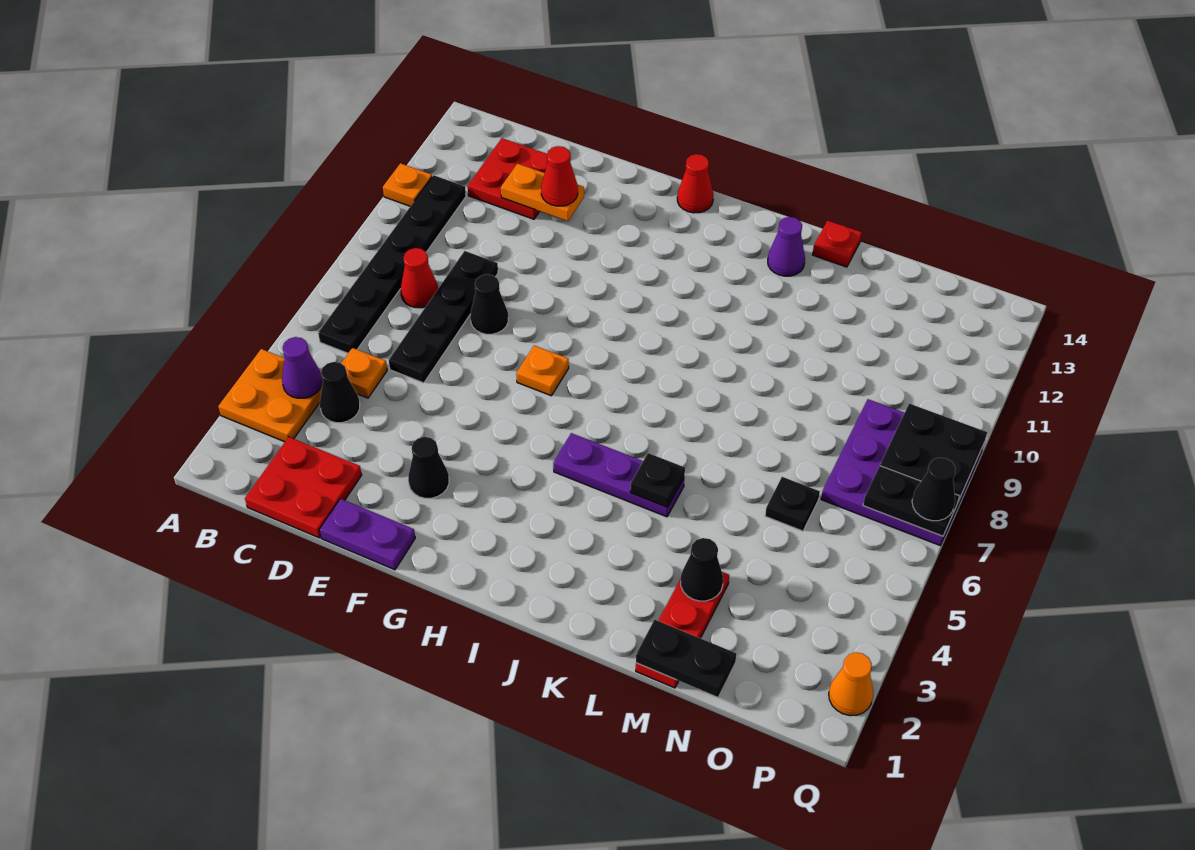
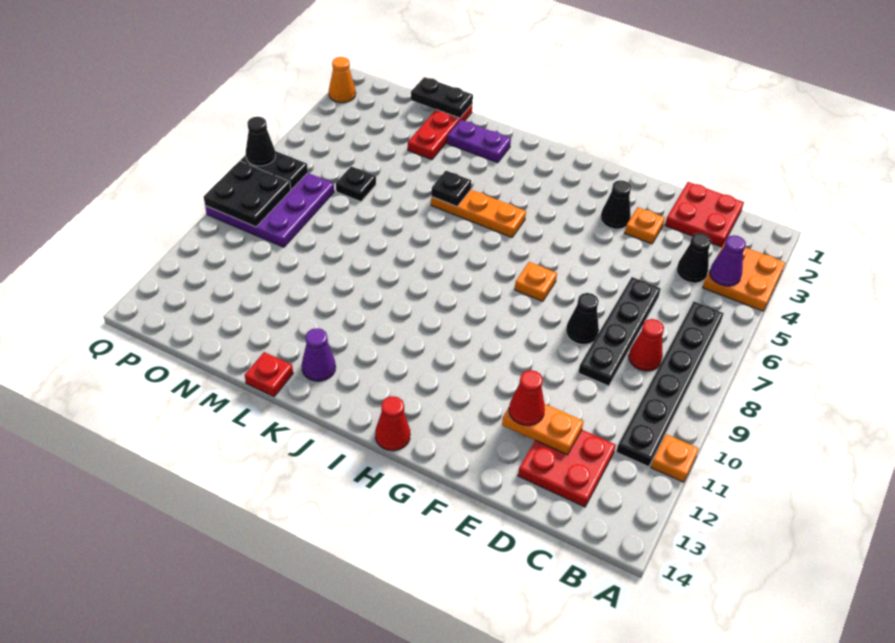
orange 1x1 plate [341,348,387,398] -> orange 1x1 plate moved to [625,207,665,244]
purple 1x2 plate [319,499,415,570] -> purple 1x2 plate moved to [447,120,511,163]
purple 1x3 plate [553,433,684,517] -> orange 1x3 plate [431,190,526,237]
black 1x1 cone [681,538,723,601] -> none

